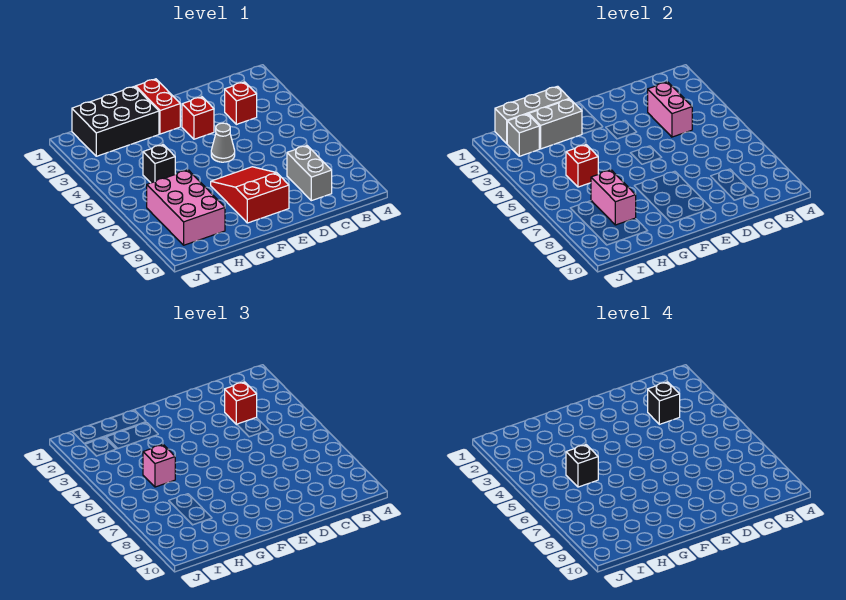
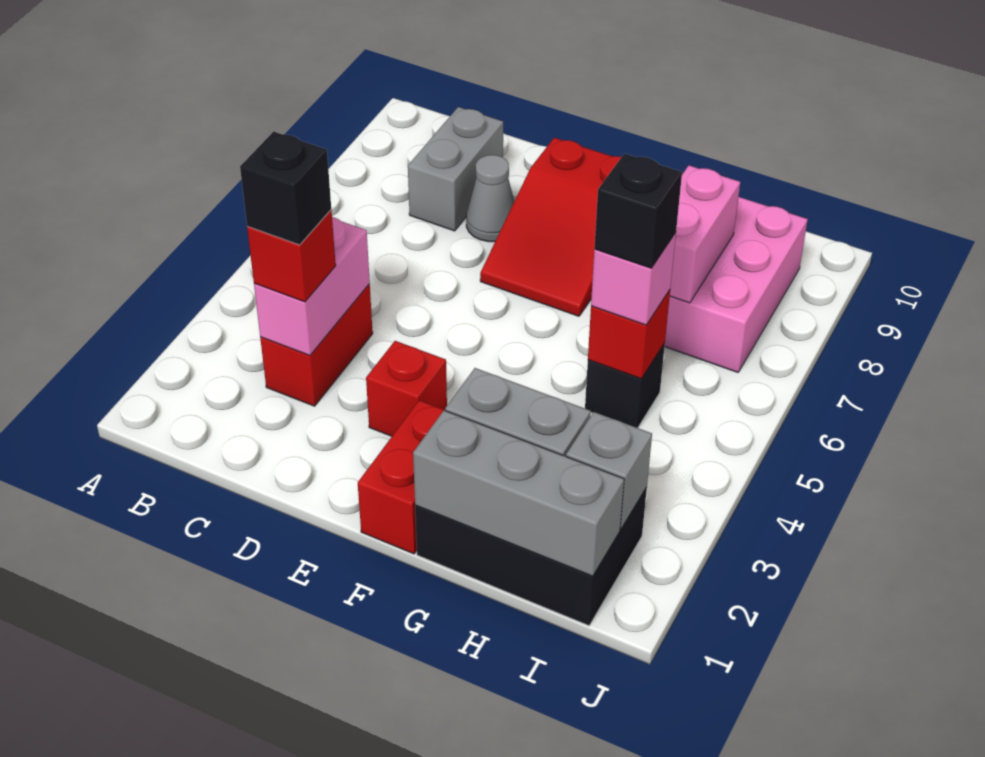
red 1x1 brick [225,82,257,124] -> red 1x2 brick [260,284,373,406]
grey 1x1 cone [211,123,235,162] -> grey 1x1 cone moved to [466,155,514,242]

